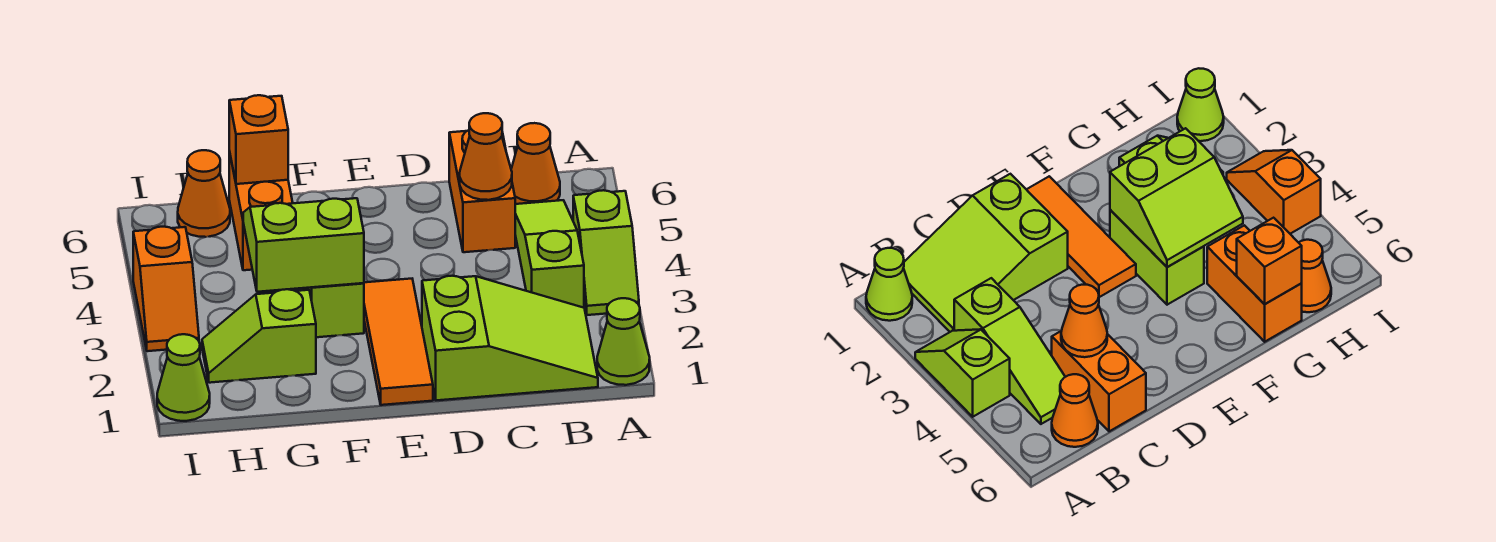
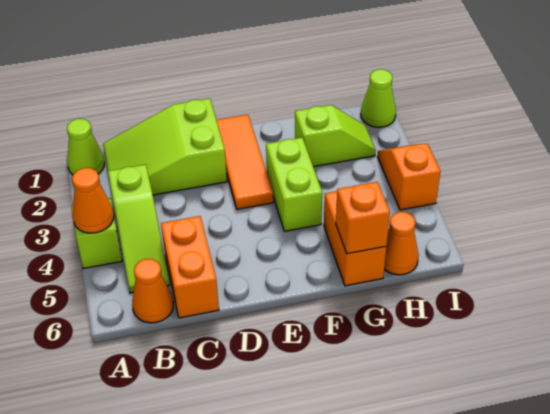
orange 1x1 cone [460,113,512,200] -> orange 1x1 cone moved to [72,168,114,233]
lime 2x2 slope [243,198,364,292] -> none

